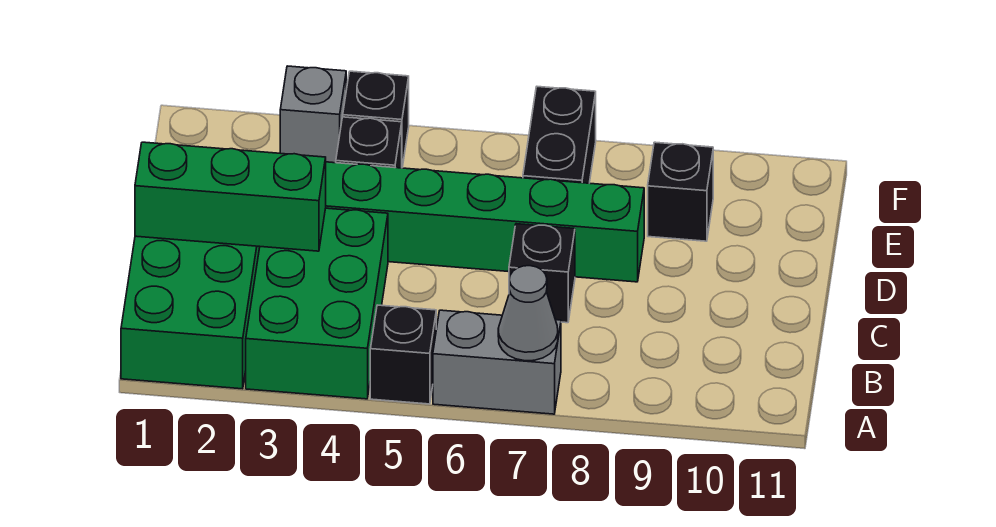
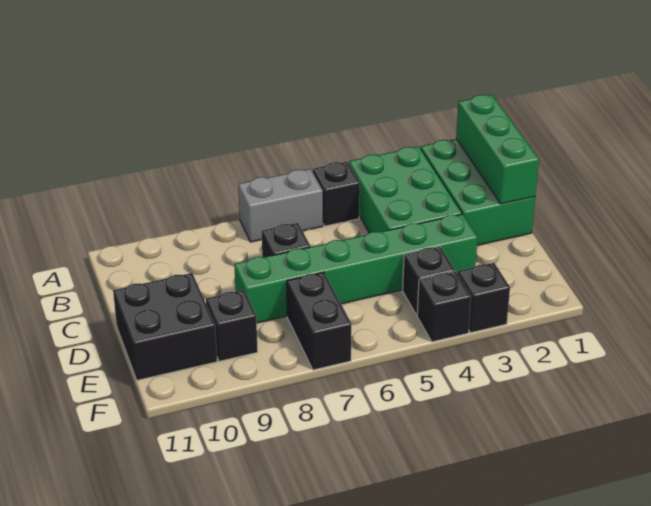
grey 1x1 cone [498,266,558,361] -> none
green 1x3 brick [135,142,326,251] -> green 1x3 brick turned to [456,95,539,204]
none -> black 2x2 brick [113,273,217,380]
grey 1x1 brick [280,66,346,163] -> black 1x1 brick [458,263,510,333]

